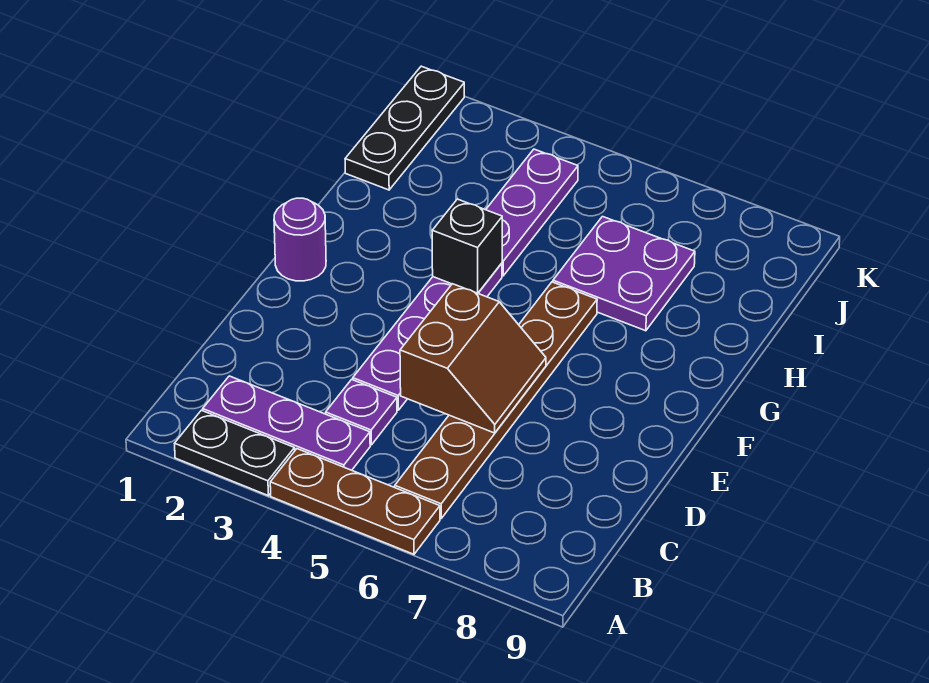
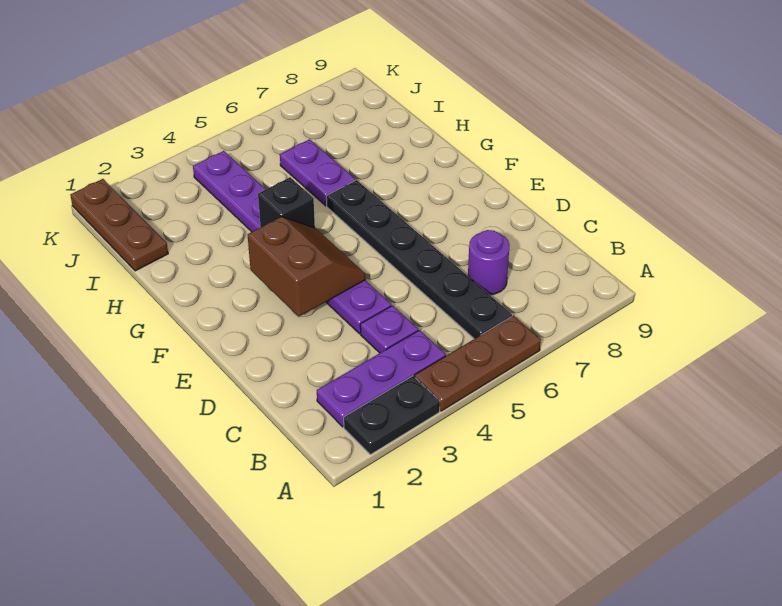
brown 1x6 plate [395,282,597,519] -> black 1x6 plate [326,180,512,339]
brown 2x2 slope [400,284,546,433] -> brown 2x2 slope moved to [248,217,365,317]
purple 1x1 round brick [274,198,326,281] -> purple 1x1 round brick moved to [468,230,510,295]
purple 2x2 plate [553,217,695,331] -> purple 1x2 plate [280,139,355,206]
black 1x3 plate [345,66,464,190] -> brown 1x3 plate [70,179,168,271]

